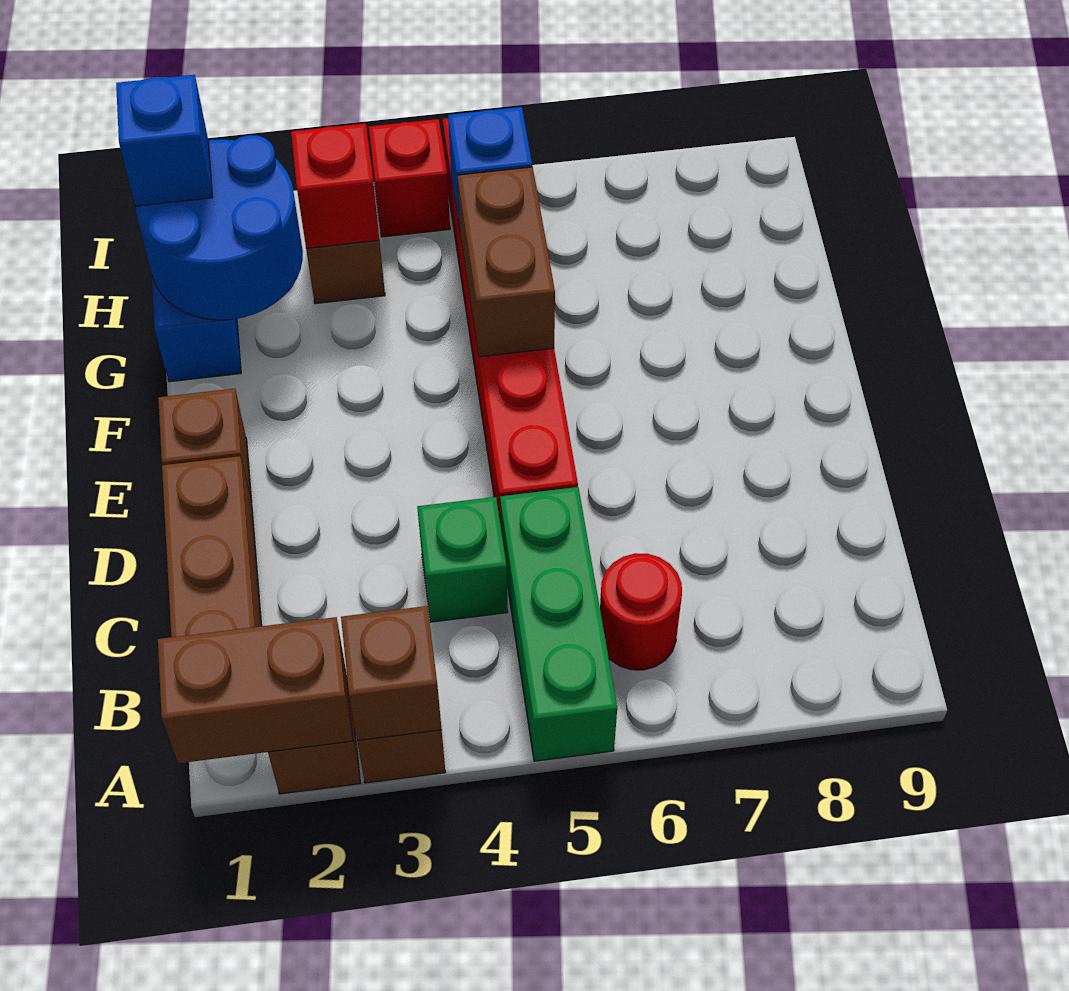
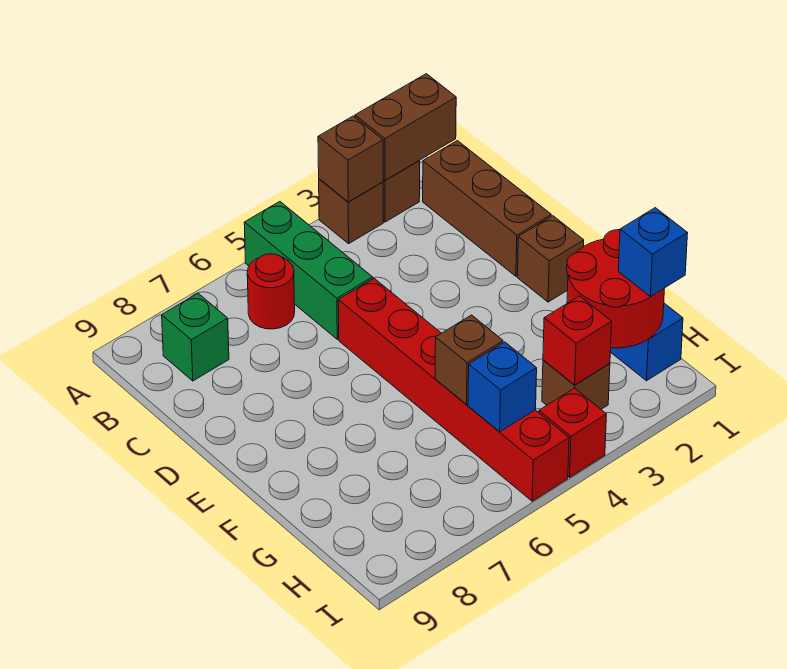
green 1x1 brick [417,497,508,622] -> green 1x1 brick moved to [162,294,229,381]
brown 1x2 brick [457,167,555,357] -> brown 1x1 brick [435,315,503,404]
blue 2x2 round brick [136,135,303,320] -> red 2x2 round brick [567,230,665,348]

